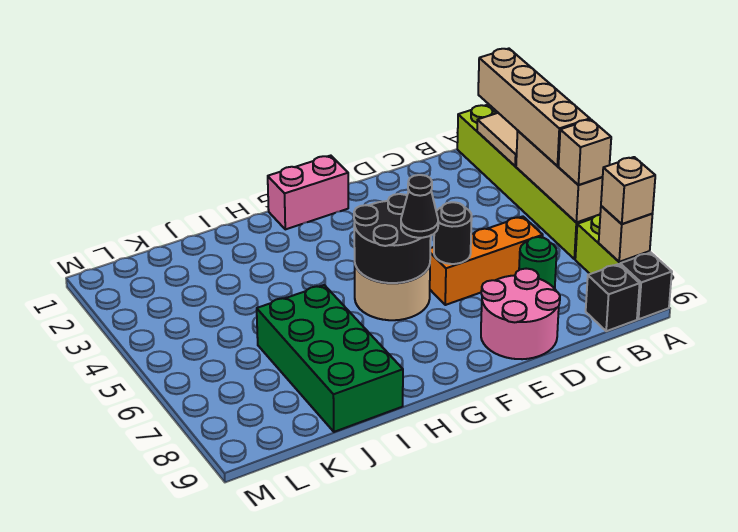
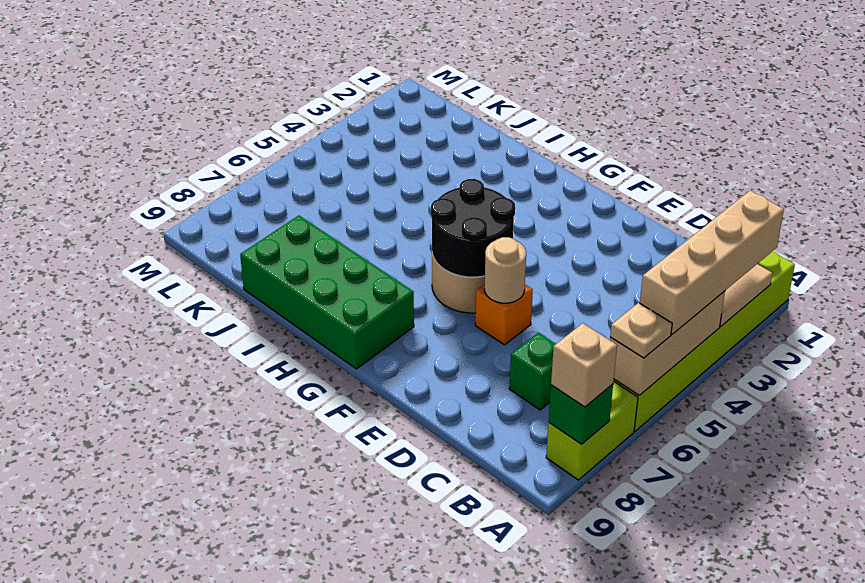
tan 1x1 brick [558,119,611,185] -> tan 1x1 plate [610,303,672,358]
tan 1x1 brick [599,206,653,262] -> green 1x1 brick [549,384,613,444]
black 1x1 brick [620,252,672,319] -> none
black 1x1 brick [586,264,640,331] -> none
orange 1x3 brick [430,216,543,305] -> orange 1x1 brick [475,284,533,345]
green 1x1 round brick [519,237,557,289] -> green 1x1 brick [509,333,556,410]
pink 2x2 round brick [481,269,560,359] -> none
black 1x1 round brick [434,202,472,264] -> tan 1x1 round brick [485,237,526,303]
pink 1x2 brick [268,156,348,229] -> none
black 1x1 cone [401,175,438,238] -> none
green 2x4 brick [257,285,403,432] -> green 2x4 brick turned to [240,215,414,369]

